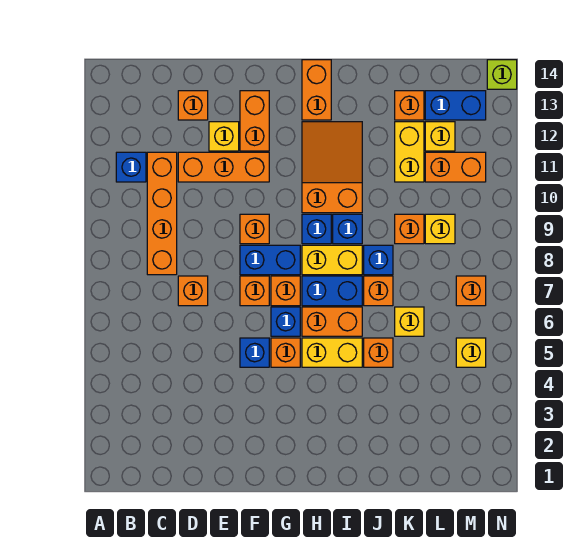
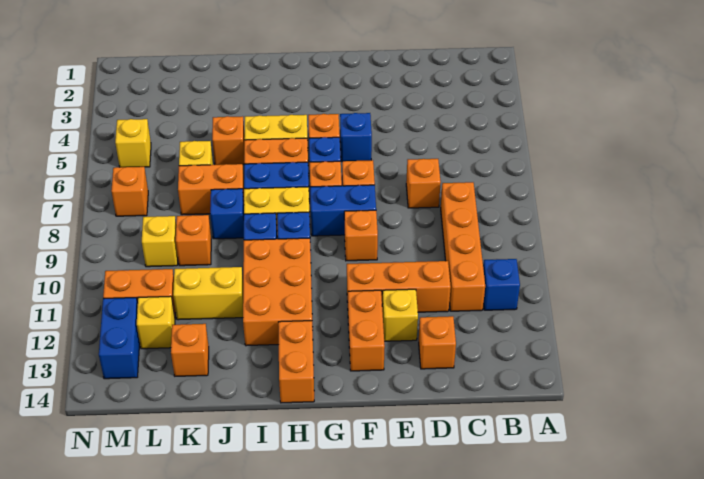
orange 2x3 slope [302,122,362,213] -> orange 2x3 brick [243,238,313,346]
orange 1x1 brick [364,276,393,306] -> orange 1x2 brick [178,164,244,215]
yellow 1x2 brick [395,122,424,182] -> yellow 1x2 brick turned to [173,267,243,320]
blue 1x2 brick [425,91,486,120] -> blue 1x2 brick turned to [99,298,140,379]
lime 1x1 brick [487,60,517,89] -> none

